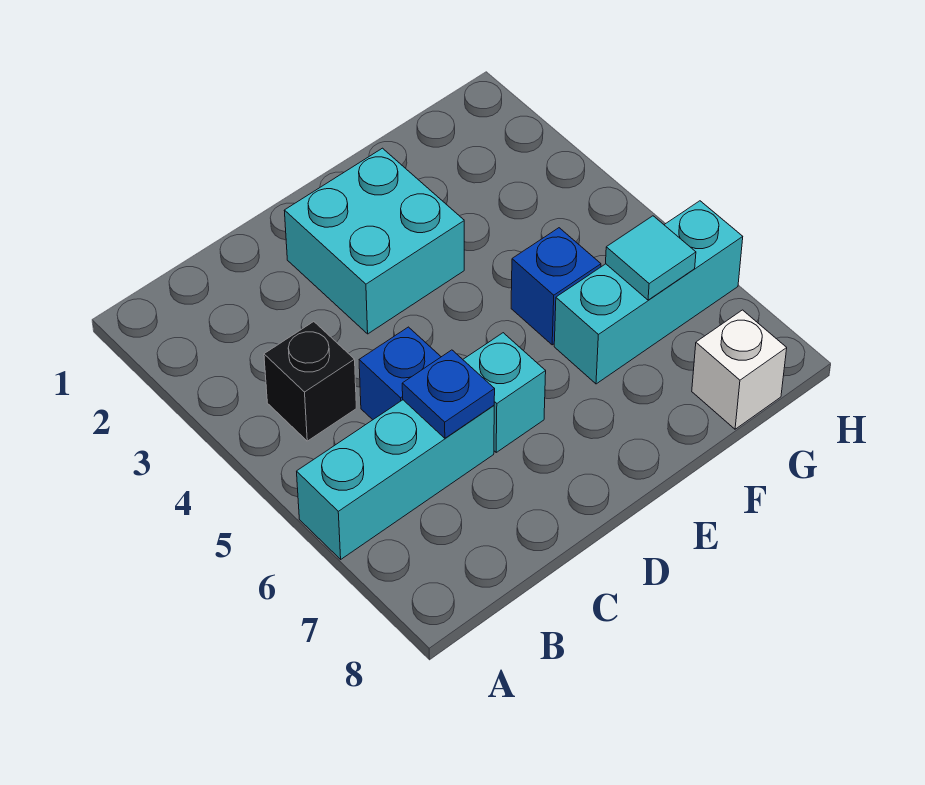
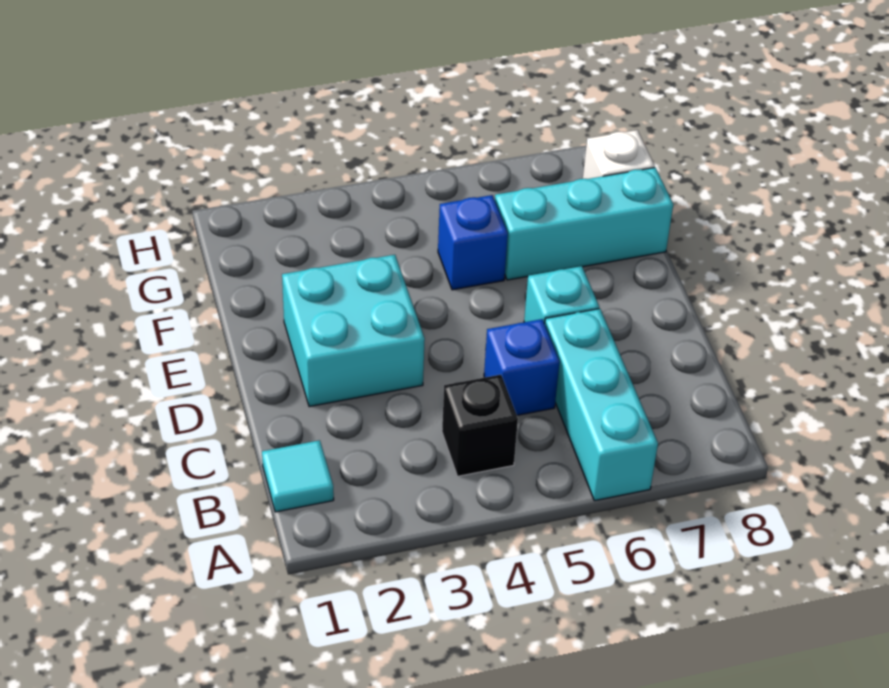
blue 1x1 plate [402,350,495,438] -> none
cyan 1x3 brick [554,201,743,384] -> cyan 1x3 brick turned to [495,168,673,280]
cyan 1x1 tile [606,216,696,300] -> cyan 1x1 tile moved to [262,440,334,512]

